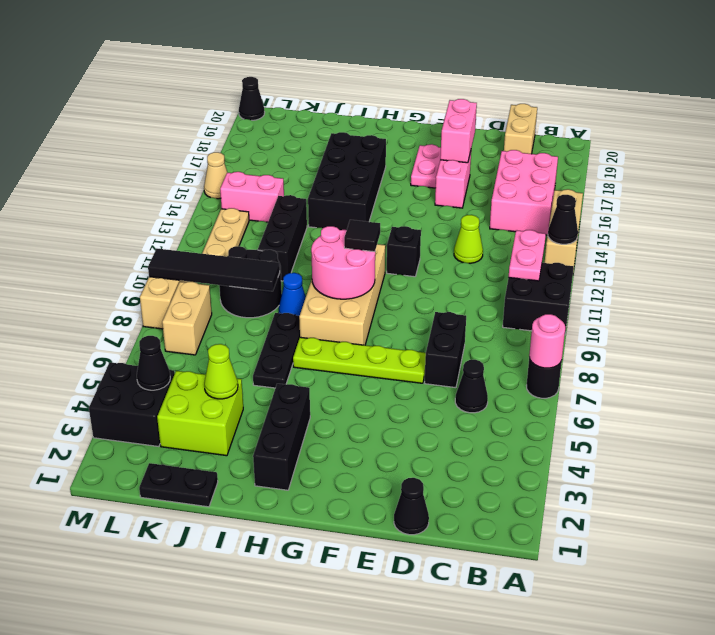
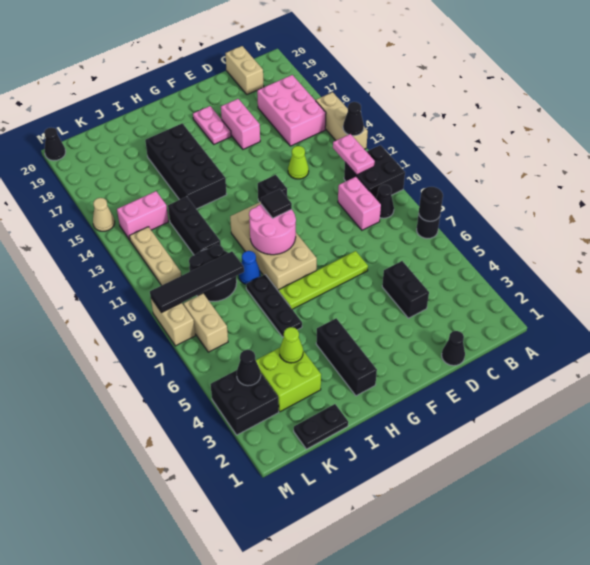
pink 1x1 round brick [529,314,565,368] -> black 1x1 round brick [419,187,443,221]
black 1x1 cone [455,360,488,413] -> black 1x1 cone moved to [376,185,394,218]
black 1x2 brick [425,312,466,388] -> black 1x2 brick moved to [382,261,429,318]
pink 1x2 brick [440,99,477,163] -> pink 1x2 brick moved to [338,177,381,230]

